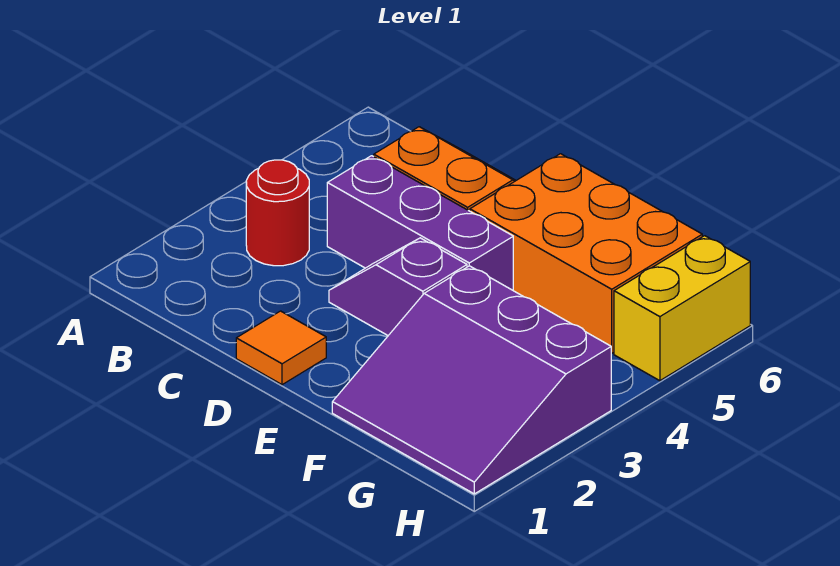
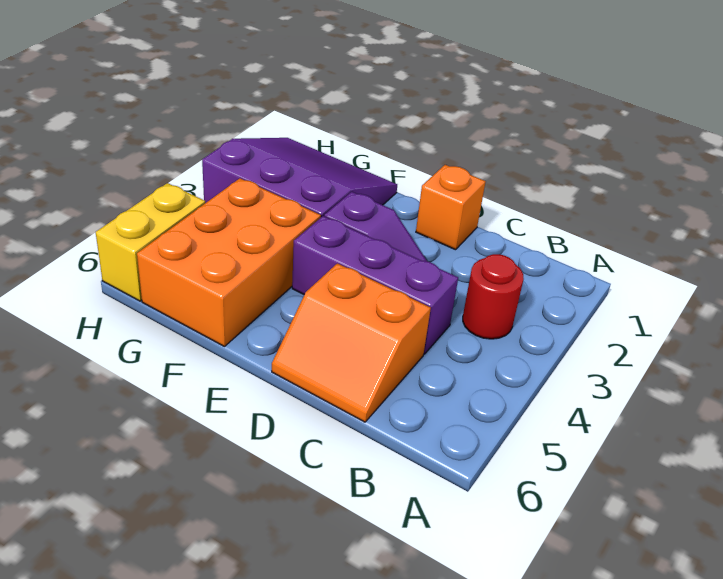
orange 1x1 tile [236,311,326,385] -> orange 1x1 brick [416,165,486,250]
orange 2x3 brick [470,154,702,353] -> orange 2x3 brick turned to [137,178,321,347]

